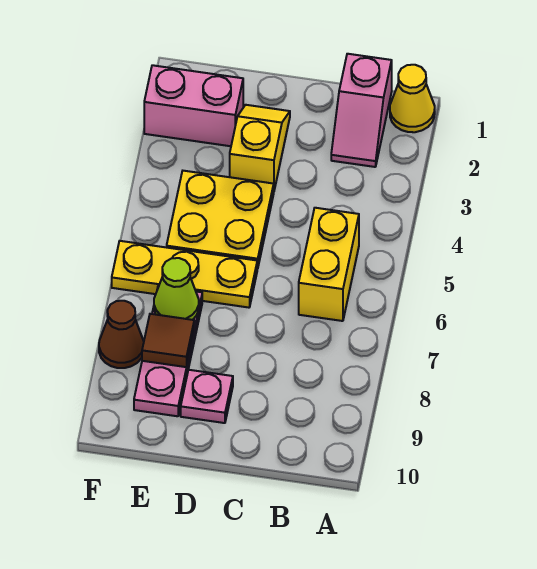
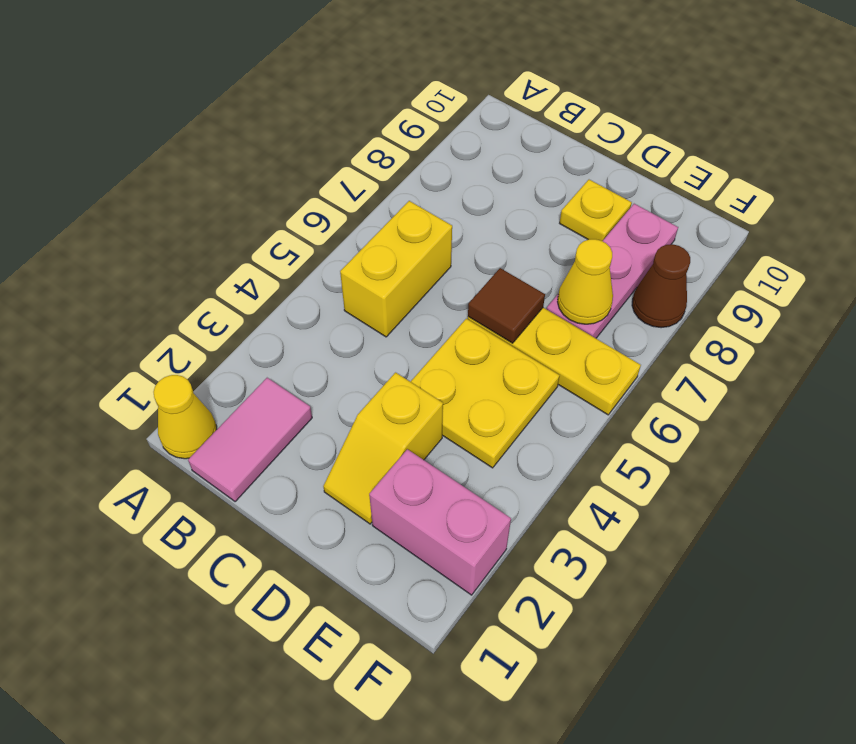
pink 1x2 slope [331,54,392,167] -> pink 1x2 tile [188,378,312,502]
pink 1x1 plate [181,370,233,423] -> yellow 1x1 plate [560,180,632,241]
lime 1x1 cone [154,258,199,320] -> yellow 1x1 cone [558,239,613,324]
brown 1x1 tile [142,314,194,367] -> brown 1x1 tile moved to [468,268,545,343]

